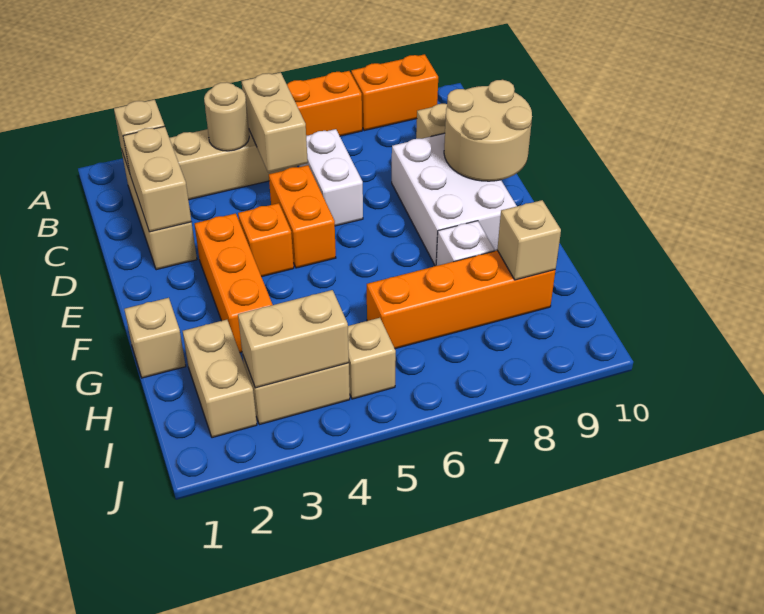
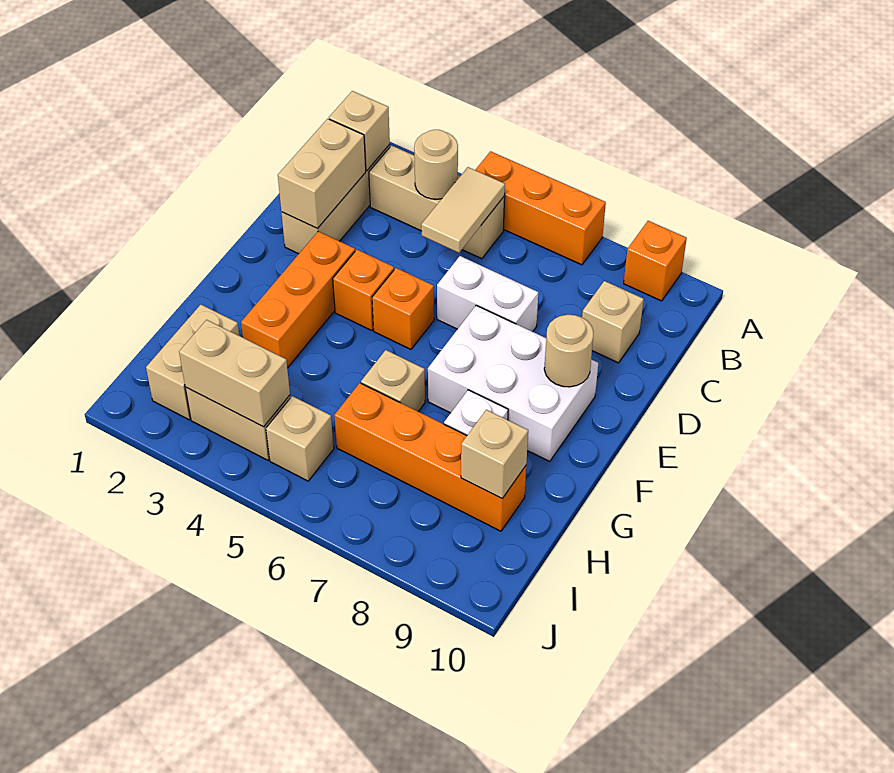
orange 1x2 brick [351,54,438,131] -> orange 1x1 brick [624,221,687,301]
tan 1x2 brick [242,72,308,172] -> tan 1x2 tile [421,167,505,253]
white 1x2 brick [299,129,363,226] -> white 1x2 brick turned to [437,256,538,332]
orange 1x2 brick [269,165,336,268] -> orange 1x1 brick [372,268,434,349]
white 2x3 brick [392,133,517,266] -> white 2x3 brick turned to [428,305,598,461]
tan 2x2 round brick [444,80,532,181] -> tan 1x1 round brick [544,315,593,387]
tan 1x1 brick [124,298,186,378] -> tan 1x1 brick moved to [361,350,425,411]

